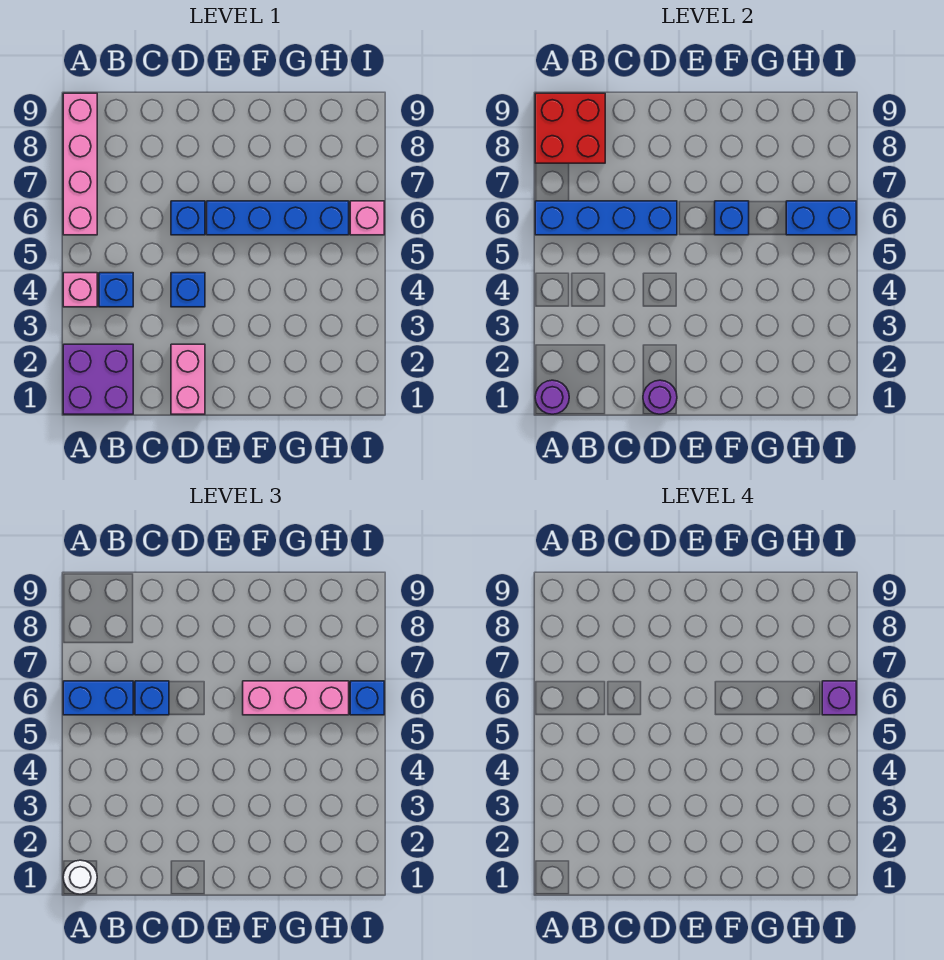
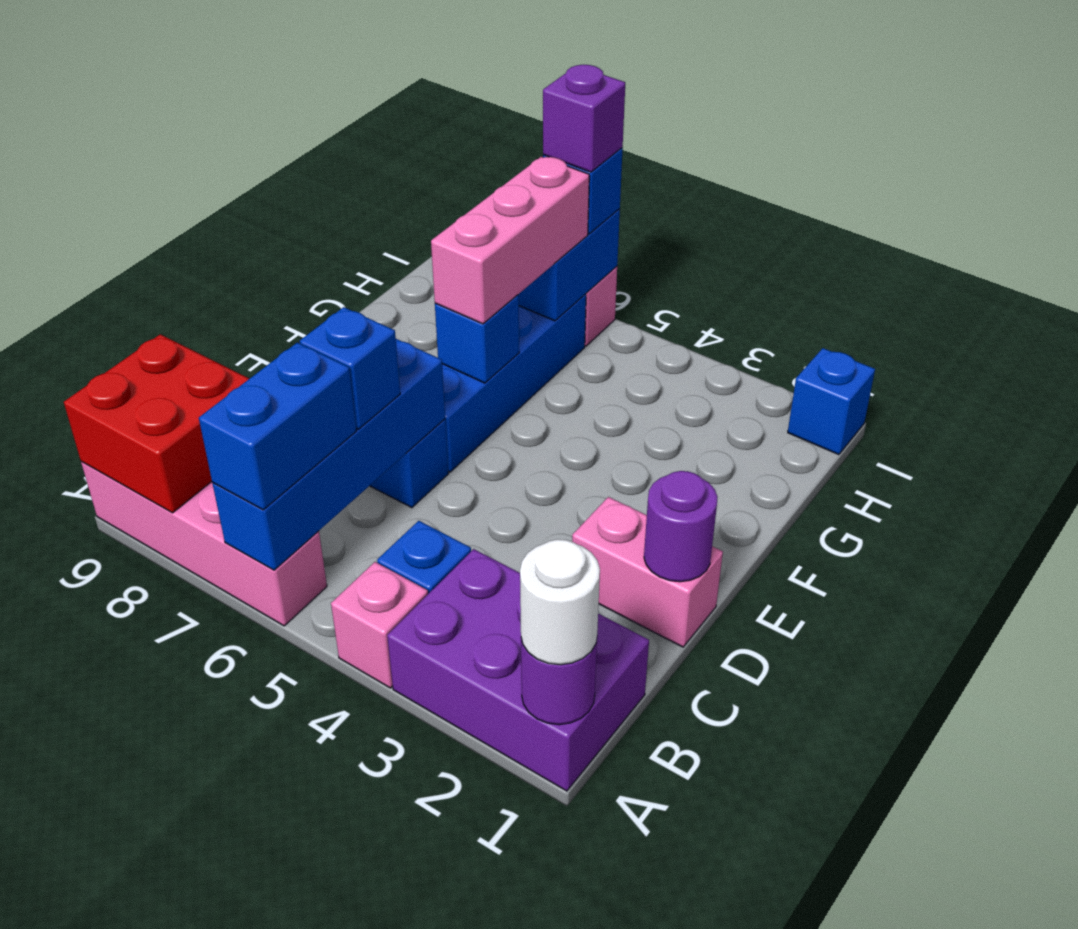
purple 2x2 brick [63,344,133,414] -> purple 2x3 brick [387,549,649,791]
blue 1x1 brick [171,273,205,307] -> blue 1x1 brick moved to [788,348,875,455]

